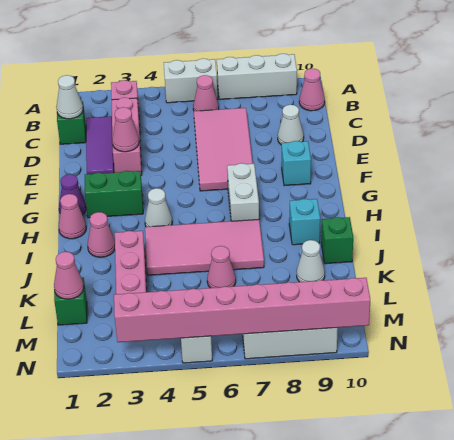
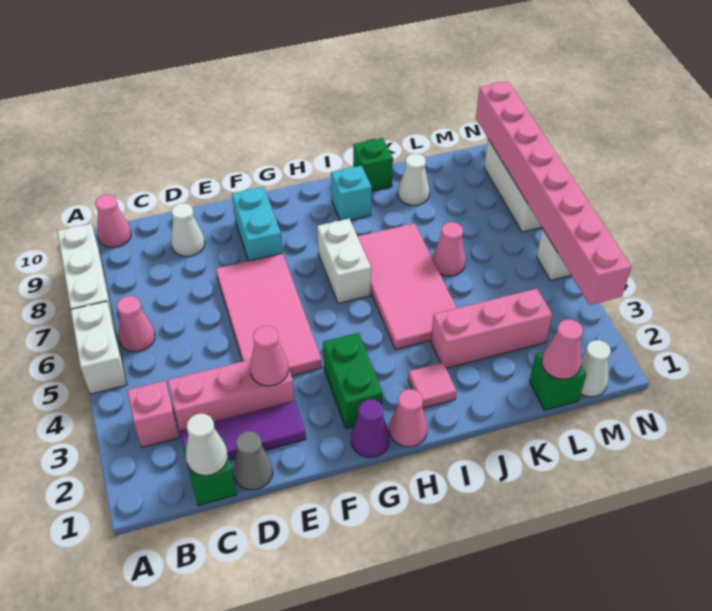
pink 2x4 tile [194,108,253,191] -> pink 2x4 tile turned to [216,253,322,376]
none -> grey 1x1 cone [233,431,273,490]
cyan 1x1 brick [281,141,311,186] -> cyan 1x2 brick [232,187,282,261]
white 1x2 brick [227,163,259,221] -> white 1x2 brick turned to [317,219,371,303]
white 1x1 cone [145,188,172,227] -> white 1x1 cone moved to [581,340,611,397]
pink 1x1 cone [87,212,115,257] -> pink 1x1 tile [408,362,457,408]

